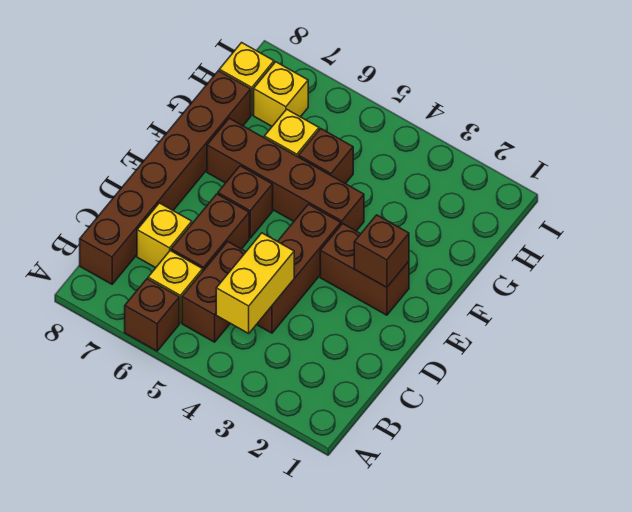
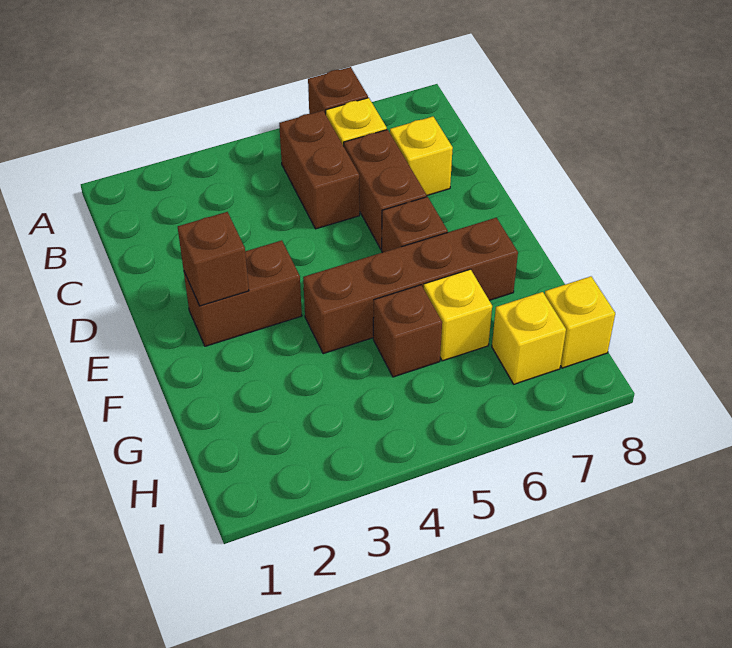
yellow 1x2 brick [216,233,294,333] -> none
brown 1x6 brick [80,71,251,284] -> none
brown 1x3 brick [256,204,341,333] -> none

